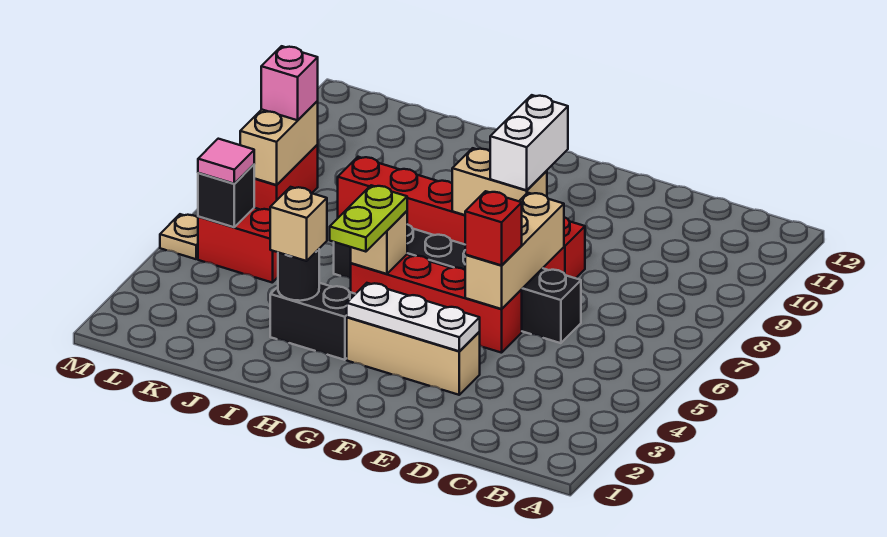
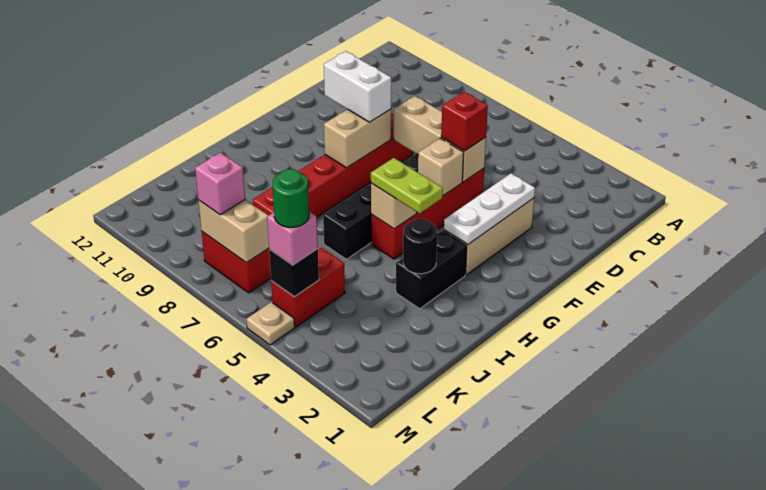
tan 1x1 brick [270,187,327,261] -> tan 1x1 brick moved to [418,138,464,196]
pink 1x1 tile [198,139,254,184] -> pink 1x1 brick [267,211,318,265]
none -> green 1x1 round brick [272,169,309,227]

